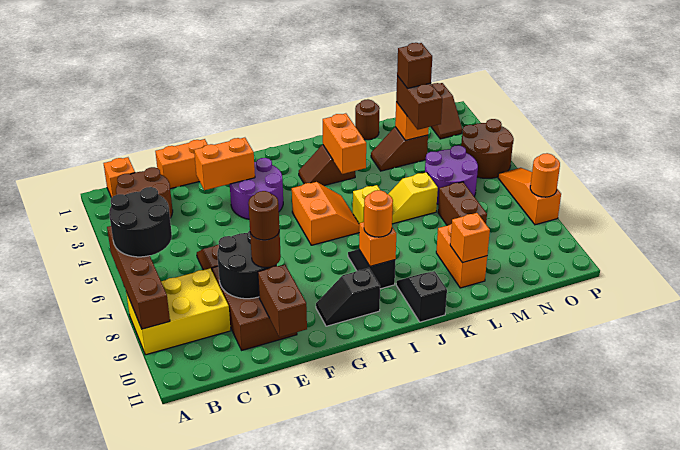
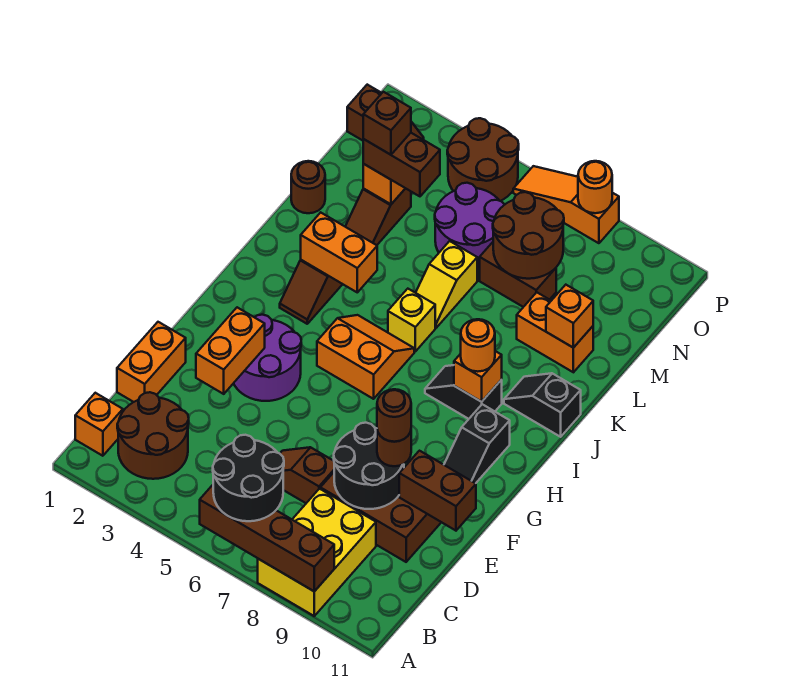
none -> brown 2x2 round brick [493,192,564,279]

